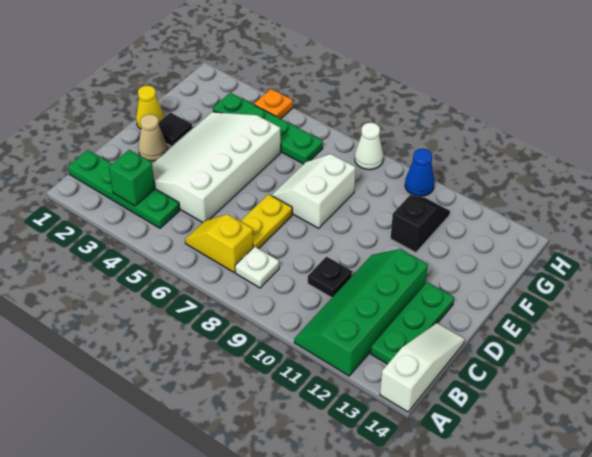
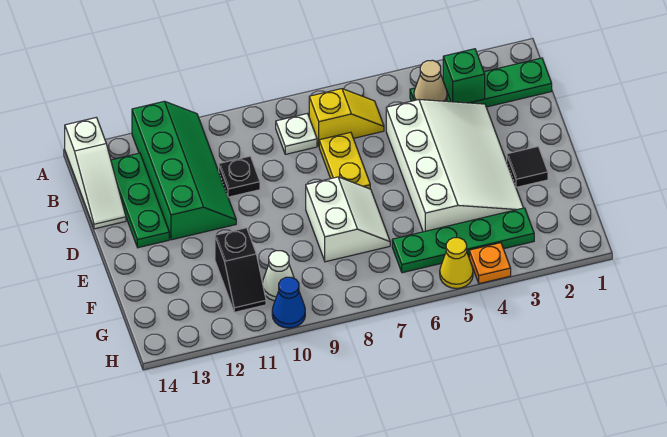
tan 1x1 cone [138,114,167,161] -> tan 1x1 cone moved to [414,60,447,101]
yellow 1x1 cone [136,85,164,129] -> yellow 1x1 cone moved to [440,238,473,288]
white 1x1 cone [355,123,383,170] -> white 1x1 cone moved to [262,251,294,301]

